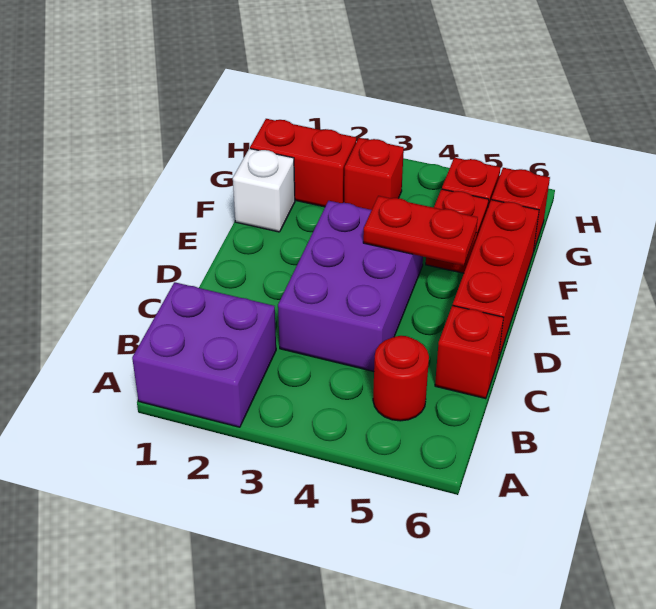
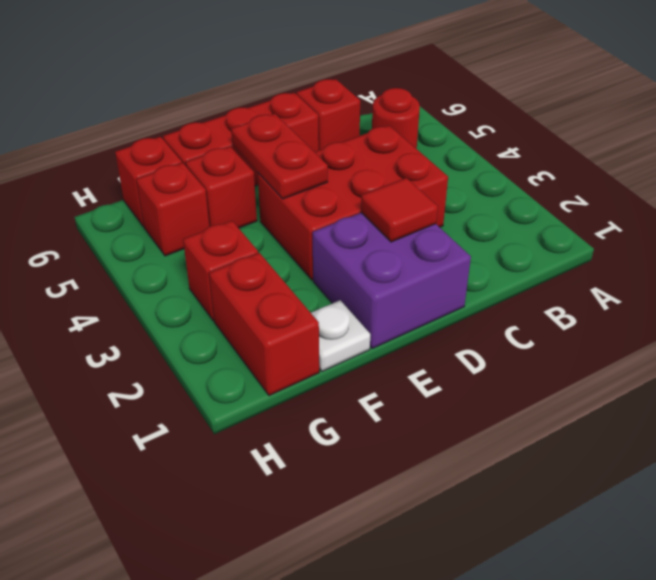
purple 2x2 brick [132,282,276,427] -> purple 2x2 brick moved to [313,213,471,348]
purple 2x3 brick [278,201,423,371] -> red 2x3 brick [257,126,448,280]
none -> red 1x1 tile [361,178,438,242]
white 1x1 brick [233,148,295,232] -> white 1x1 plate [311,300,370,371]

